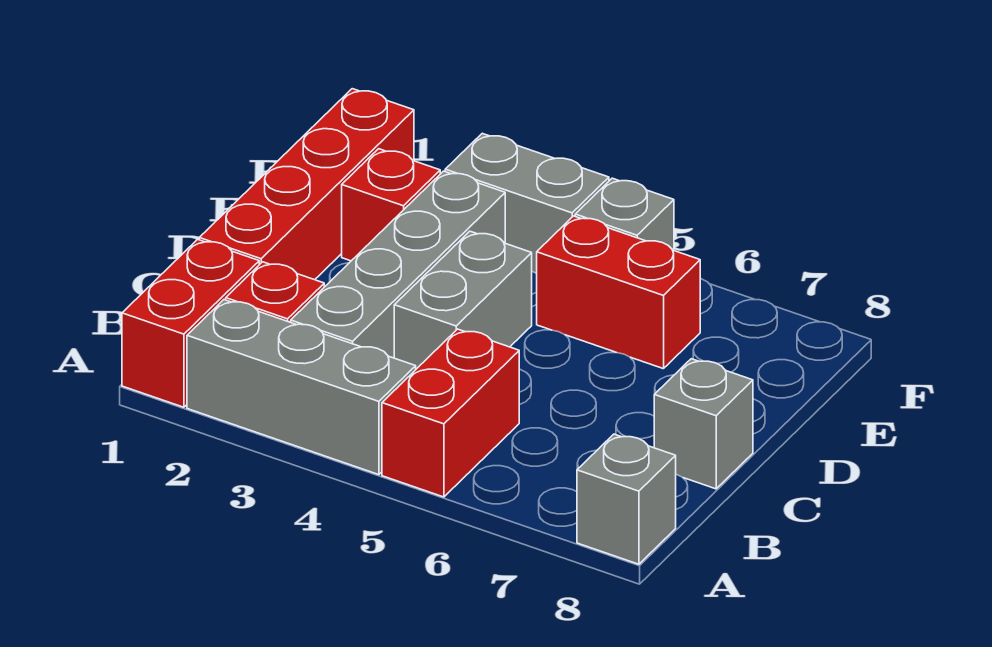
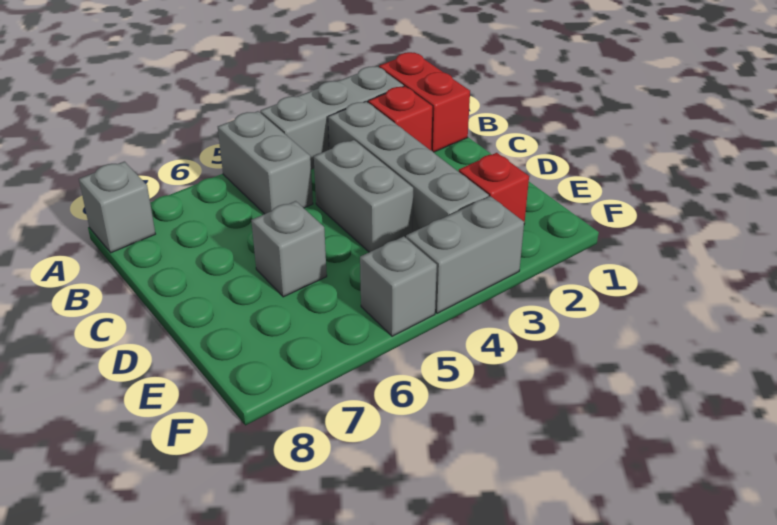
red 1x2 brick [382,329,519,497] -> grey 1x2 brick [218,111,313,214]
red 1x4 brick [199,89,414,280] -> none
grey 1x1 brick [654,359,753,489] -> grey 1x1 brick moved to [251,201,327,297]
red 1x2 brick [537,216,700,369] -> none

